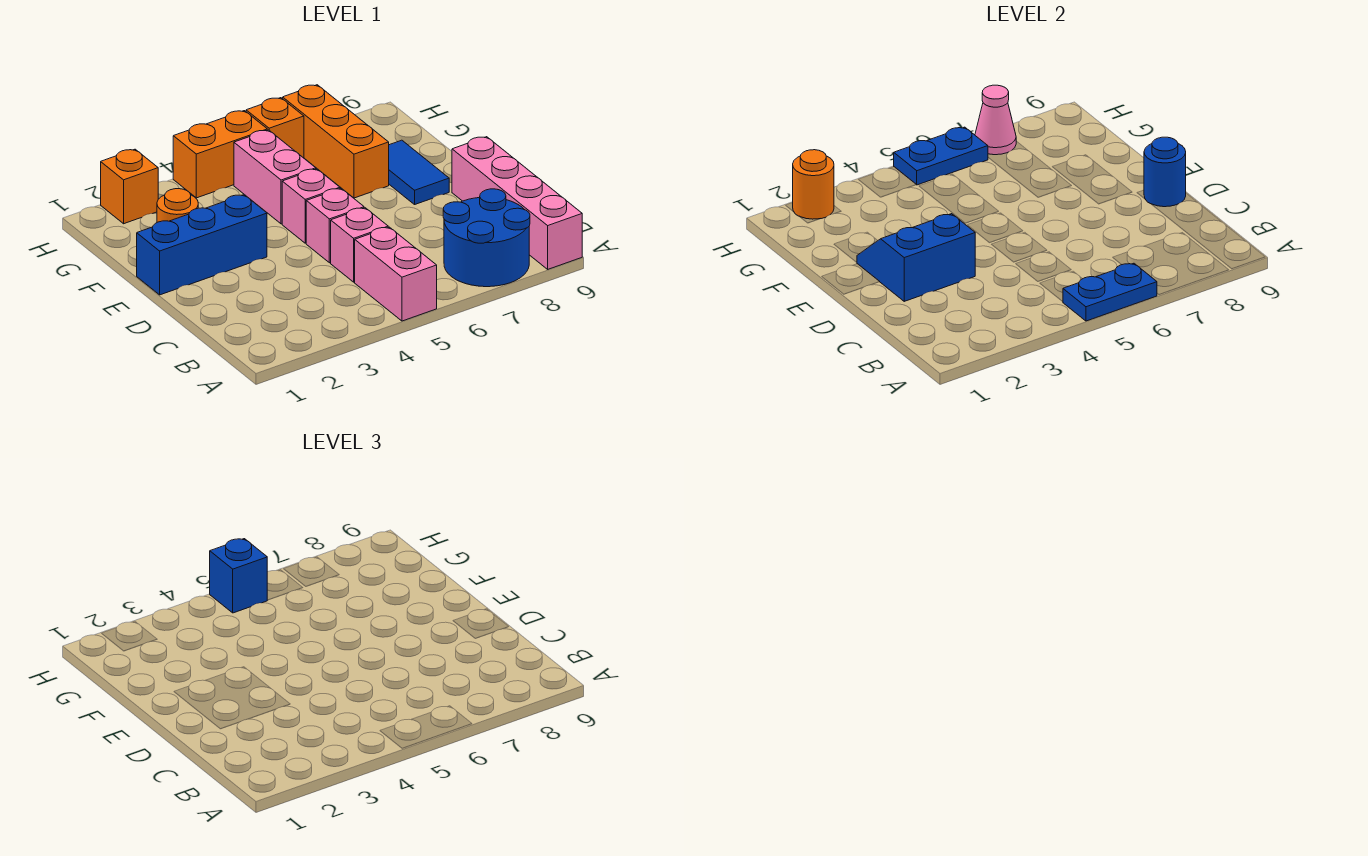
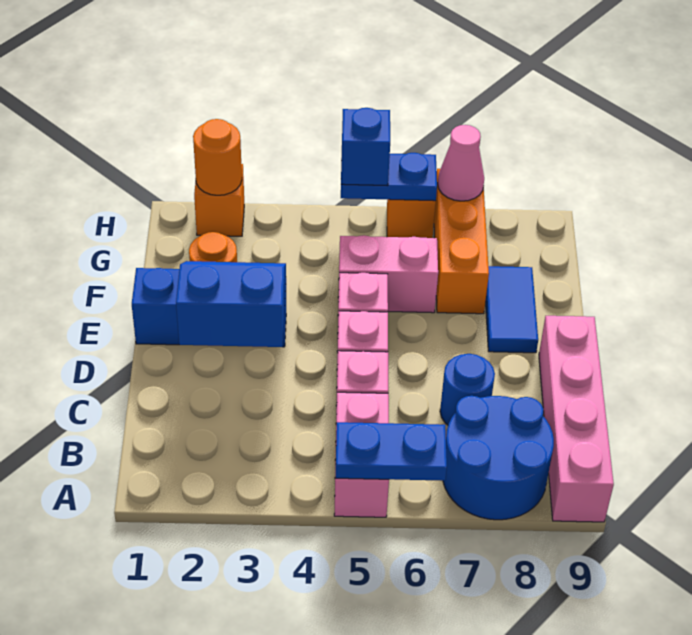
blue 1x1 round brick [1144,137,1186,207] -> blue 1x1 round brick moved to [440,354,495,425]
pink 1x2 brick [234,130,316,224] -> pink 1x2 brick turned to [338,235,438,313]
orange 1x2 brick [173,111,267,198] -> none

